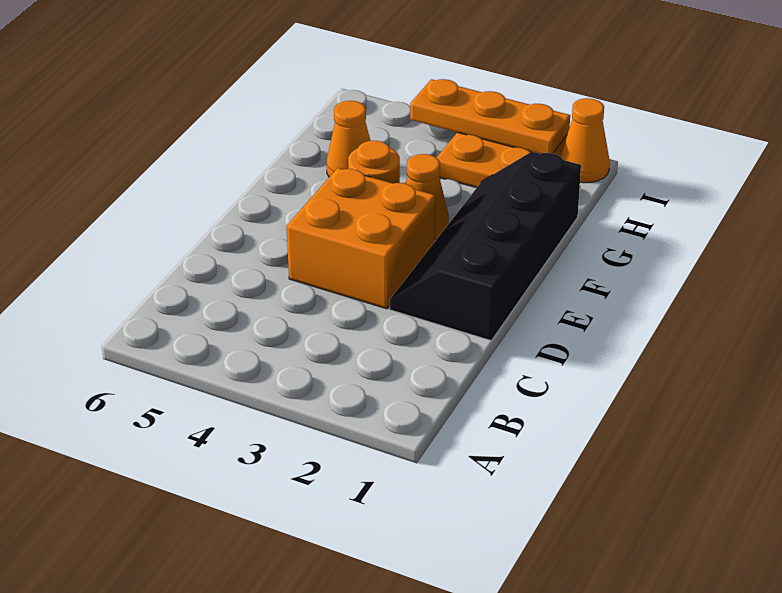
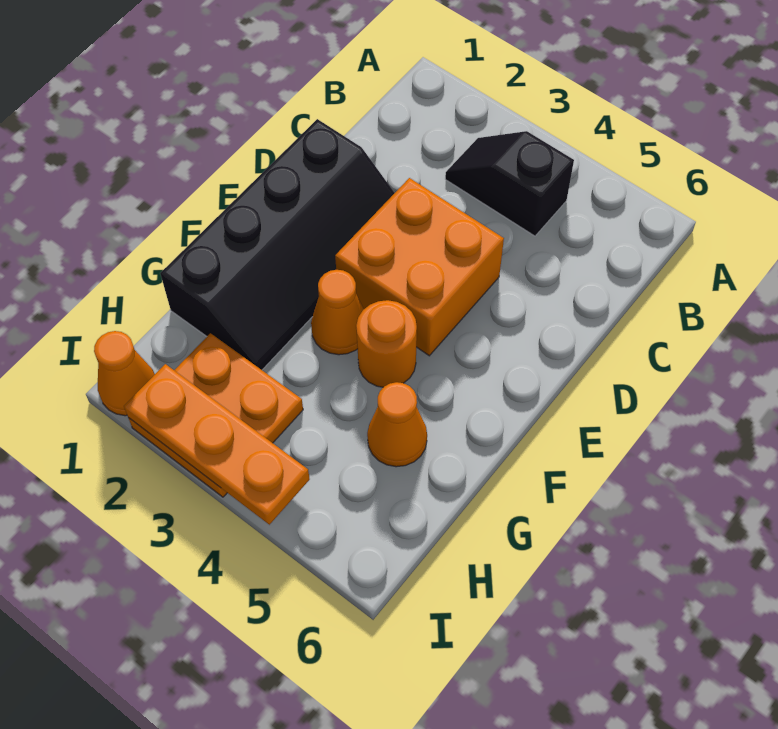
none -> black 1x2 slope [445,131,574,236]

